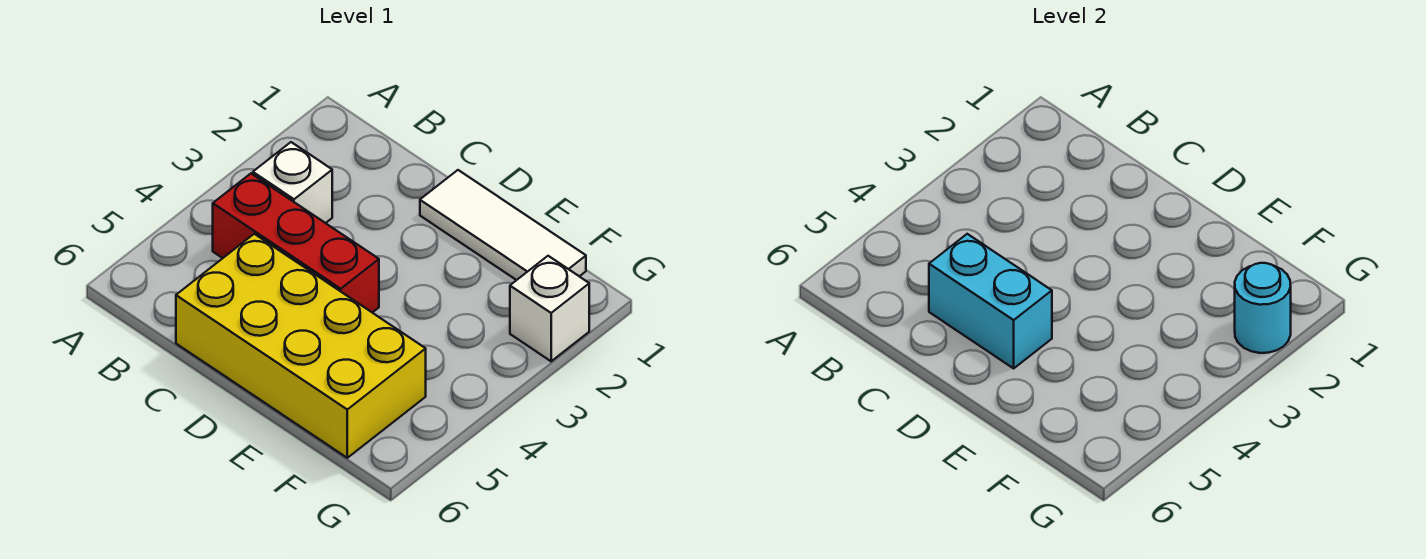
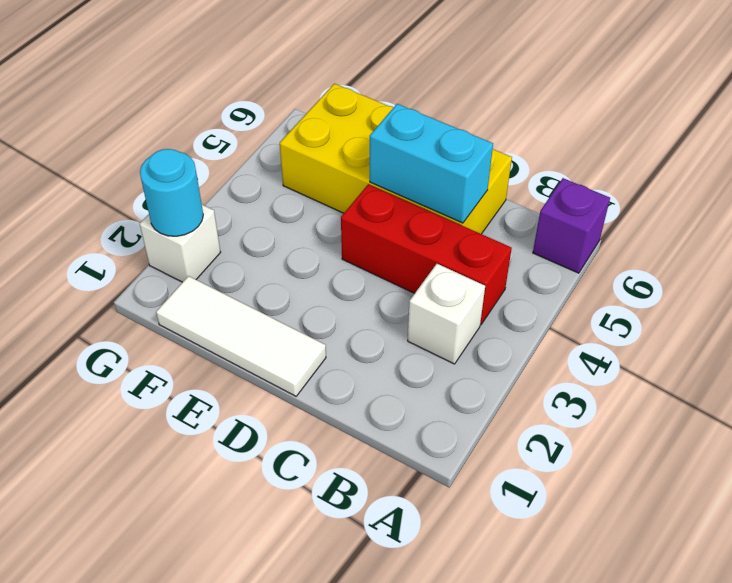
none -> purple 1x1 brick [533,178,610,273]

